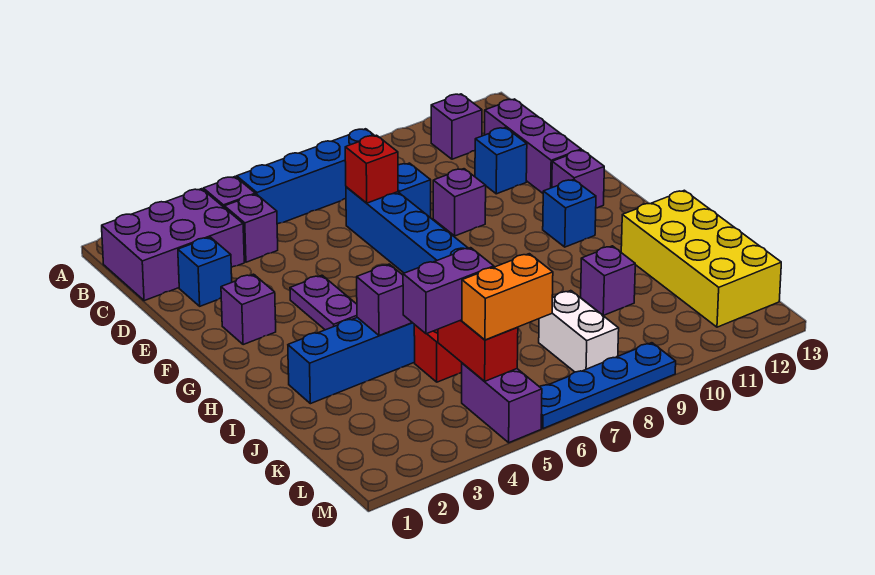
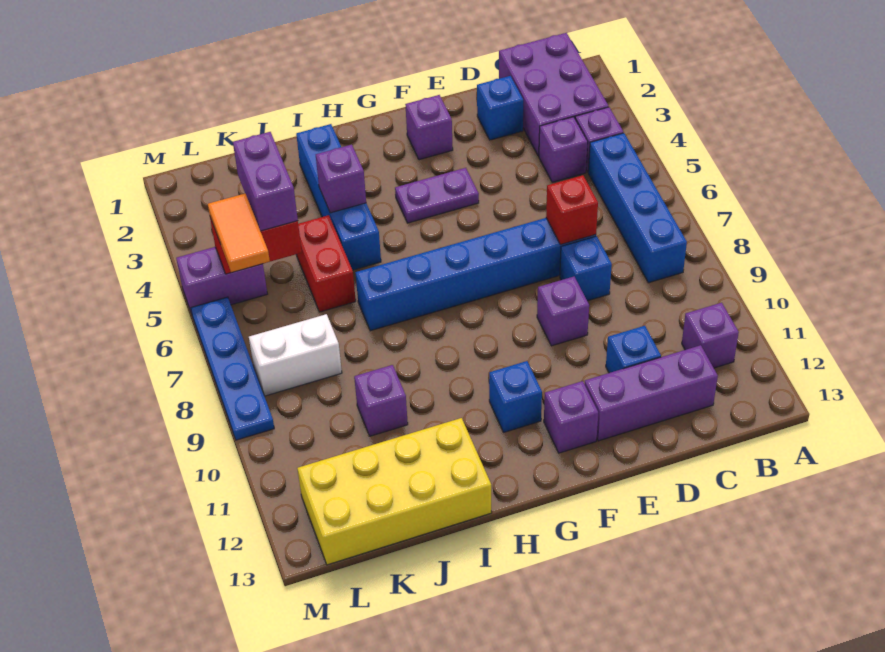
orange 1x2 brick [462,254,553,340] -> orange 1x2 tile [208,194,270,272]

